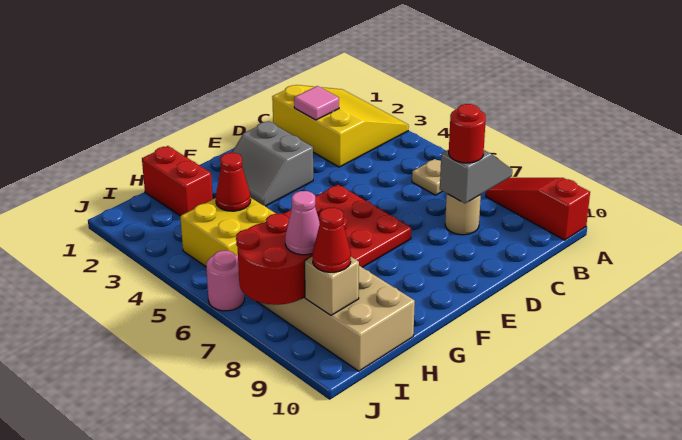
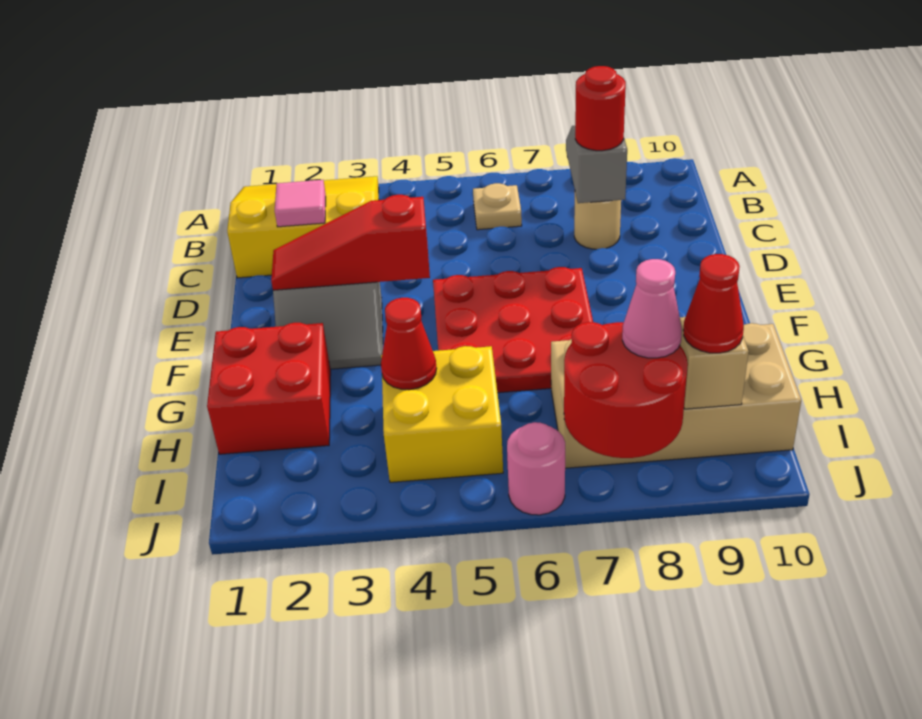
red 1x3 slope [486,178,590,240] -> red 1x3 slope moved to [271,195,430,290]
red 1x2 brick [142,146,213,216] -> red 2x2 brick [207,323,331,454]

